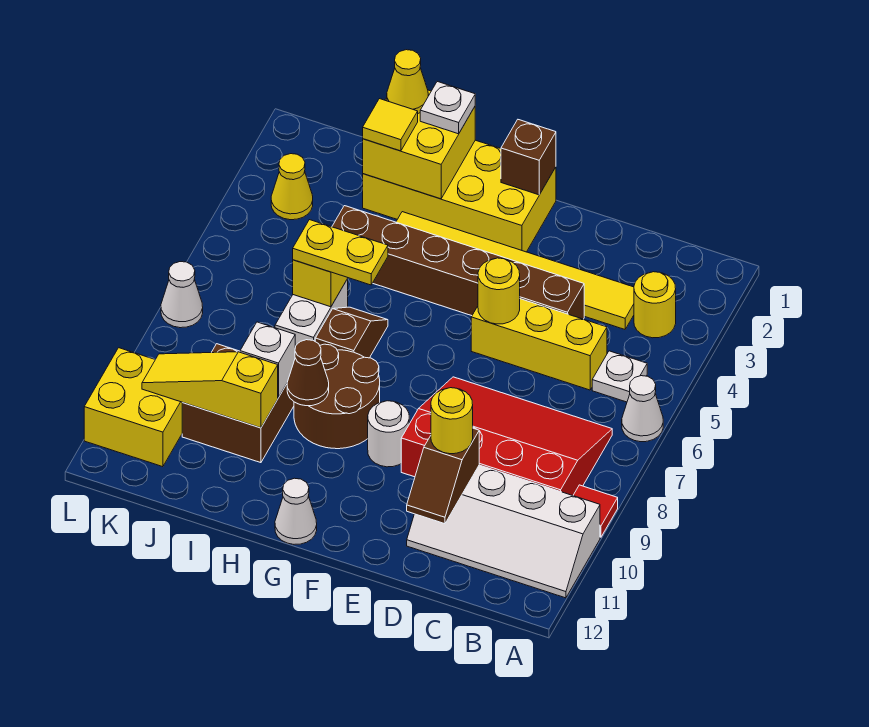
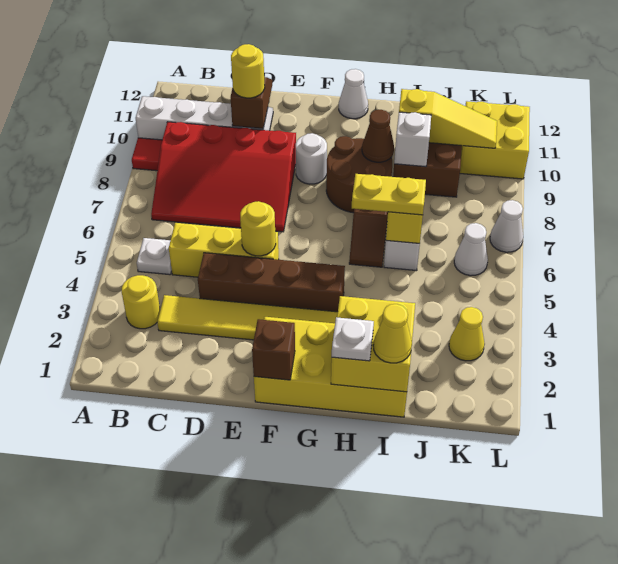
white 1x1 cone [622,376,663,442] -> white 1x1 cone moved to [454,223,488,276]
brown 1x6 brick [332,206,584,319] -> brown 1x4 brick [198,253,345,312]
yellow 1x1 tile [363,99,418,151] -> none

